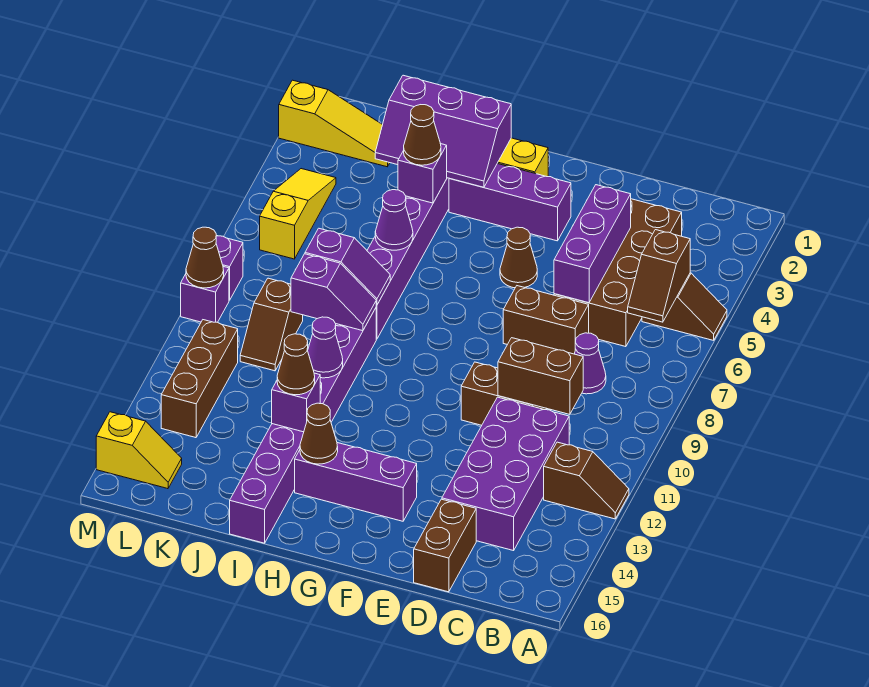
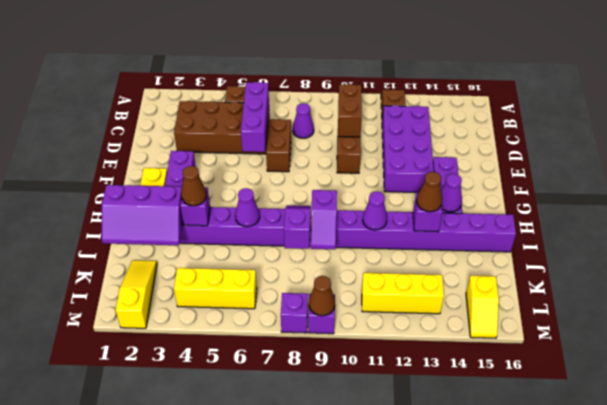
brown 1x2 slope [628,230,690,322] -> none
purple 2x4 brick [442,397,569,551] -> purple 2x4 brick turned to [382,105,434,193]
purple 1x3 brick [554,185,631,303] -> purple 1x3 brick turned to [241,82,269,152]
brown 1x2 brick [414,499,476,592] -> none
brown 1x1 cone [500,227,537,288] -> none
purple 2x3 slope [375,75,511,187] -> purple 2x3 slope turned to [102,185,183,245]
brown 1x1 cone [300,403,338,464] -> purple 1x1 cone [441,174,462,212]
purple 1x2 slope [291,254,376,331] -> purple 1x2 slope turned to [311,190,337,249]
brown 1x2 slope [240,278,303,371] -> none
yellow 1x3 slope [260,169,336,259] -> yellow 1x3 brick [174,268,257,309]
brown 1x3 brick [161,320,238,438] -> yellow 1x3 brick [362,273,444,314]
yellow 1x2 slope [96,412,182,489] -> yellow 1x2 slope turned to [466,276,499,338]

